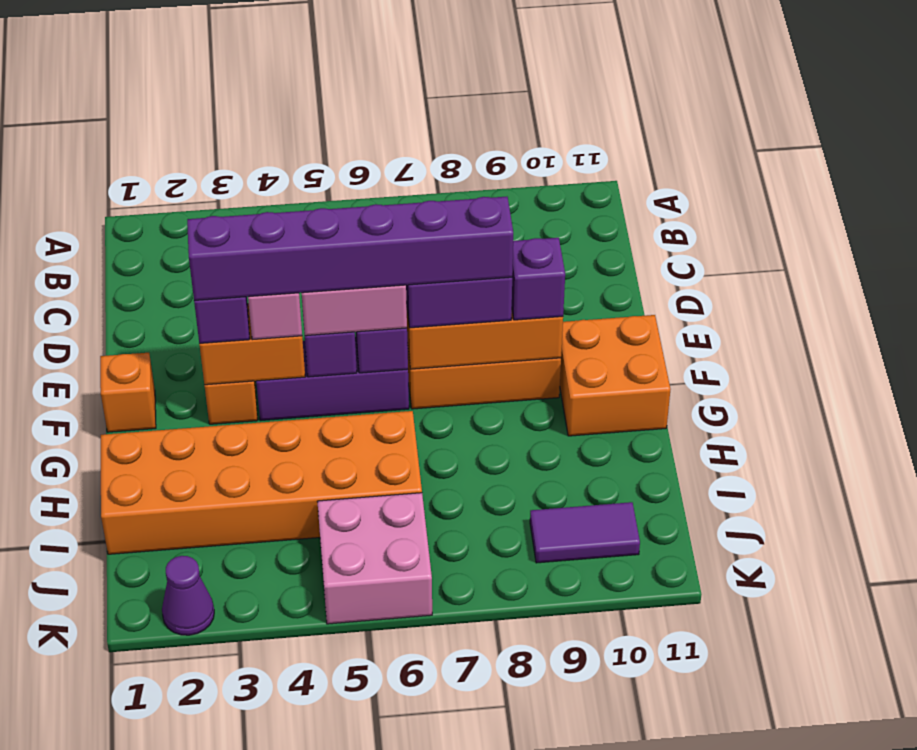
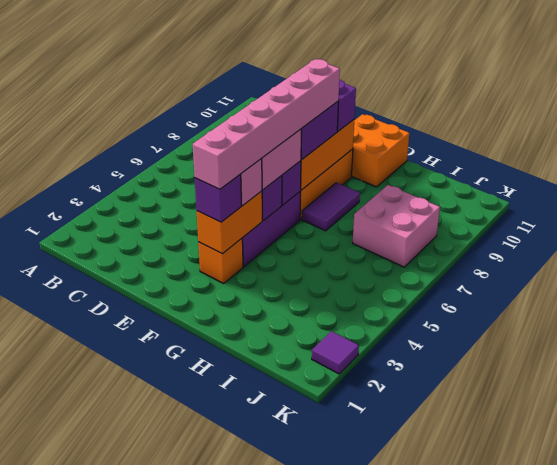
orange 1x1 brick [100,353,156,432] -> none
purple 1x6 brick [187,197,513,301] -> pink 1x6 brick [193,59,340,189]
orange 2x6 brick [101,411,422,554] -> none
pink 2x2 brick [317,493,432,624] -> pink 2x2 brick moved to [353,185,440,267]
purple 1x2 tile [530,502,640,563] -> purple 1x2 tile moved to [302,183,360,231]
purple 1x1 cone [162,556,214,635] -> purple 1x1 tile [312,331,359,374]

